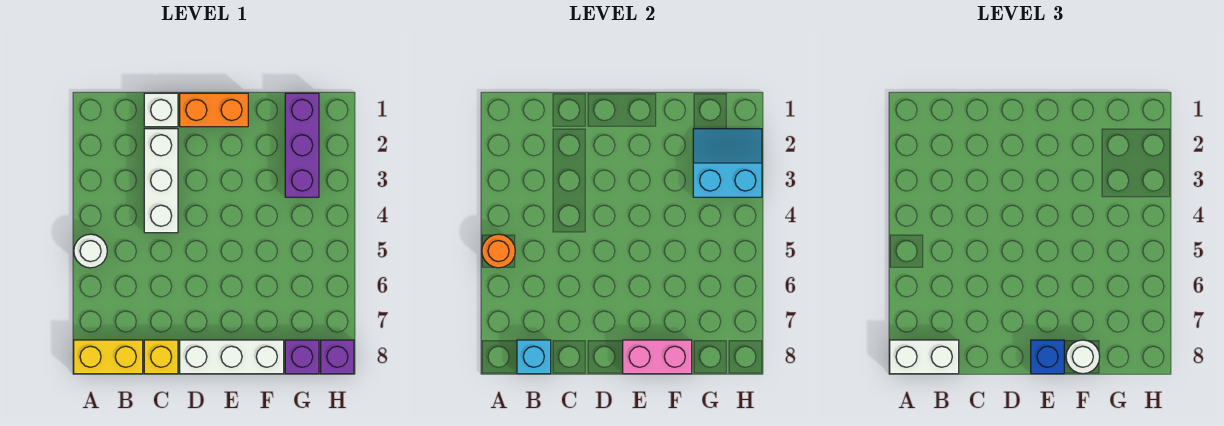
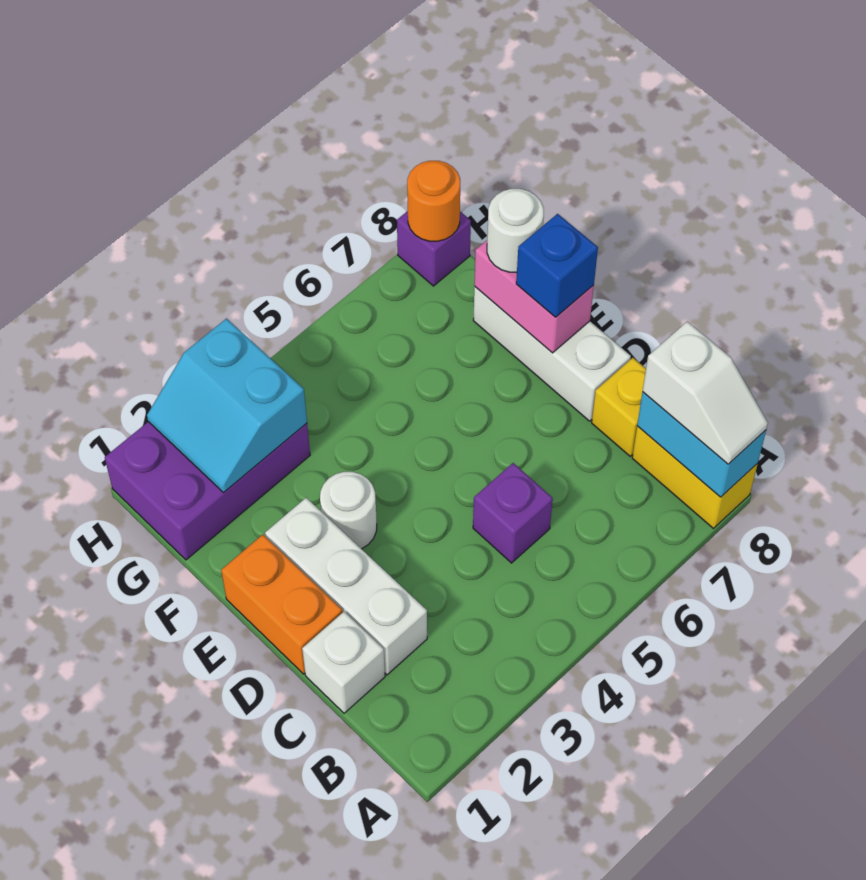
white 1x1 round brick [74,234,107,268] -> white 1x1 round brick moved to [320,472,377,549]
orange 1x1 round brick [482,234,515,268] -> orange 1x1 round brick moved to [407,161,460,241]
white 1x2 brick [890,340,959,374] -> white 1x2 slope [643,321,768,464]
cyan 1x1 brick [517,340,551,374] -> cyan 1x2 brick [637,392,766,497]
white 1x3 brick [144,129,178,233] -> white 1x3 brick turned to [265,498,427,675]
purple 1x3 brick [285,93,319,197] -> purple 2x3 brick [105,422,310,560]
purple 1x1 brick [285,340,319,374] -> purple 1x1 brick moved to [473,463,553,563]

